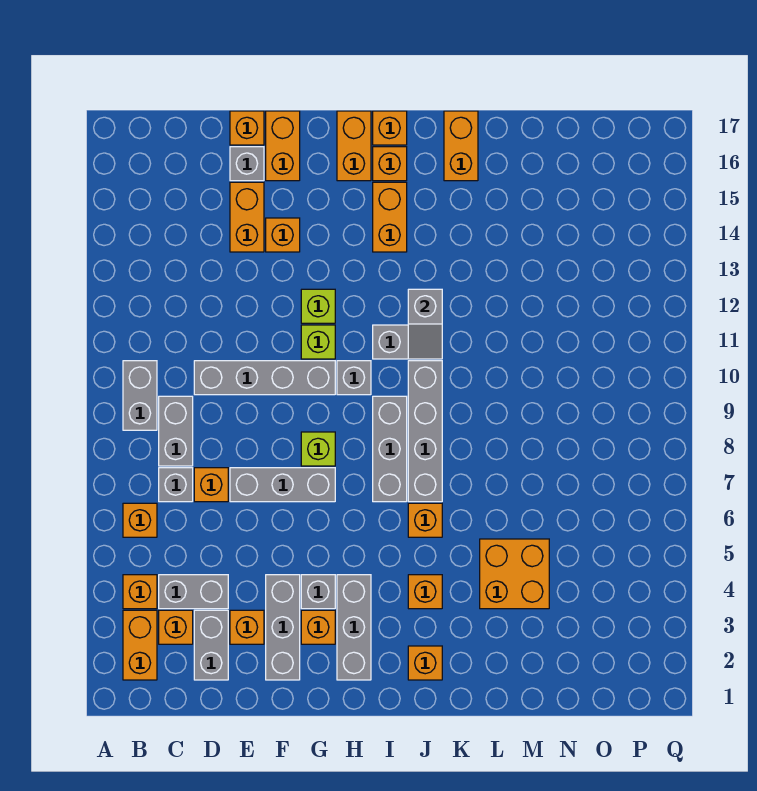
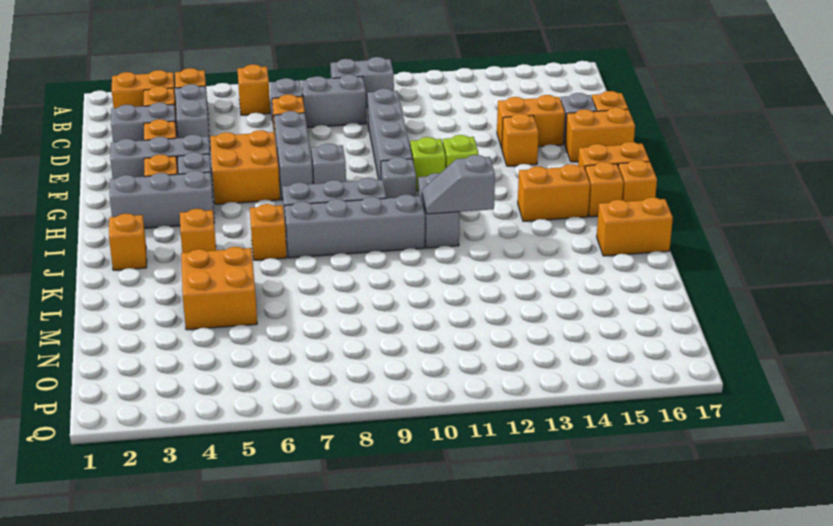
none -> orange 2x2 brick [210,130,280,204]
lime 1x1 brick [301,432,335,466] -> grey 1x1 brick [311,144,346,184]

